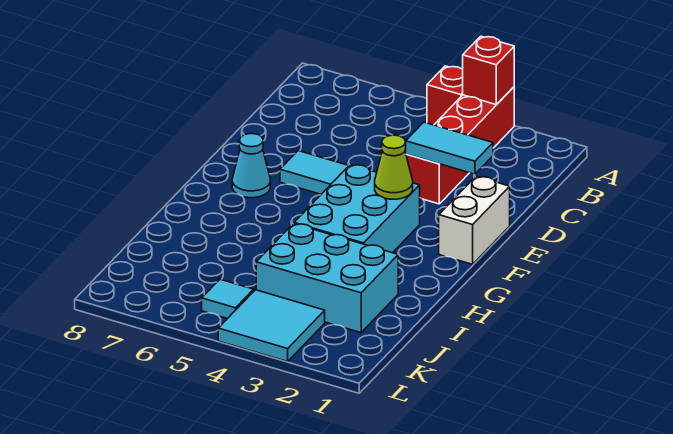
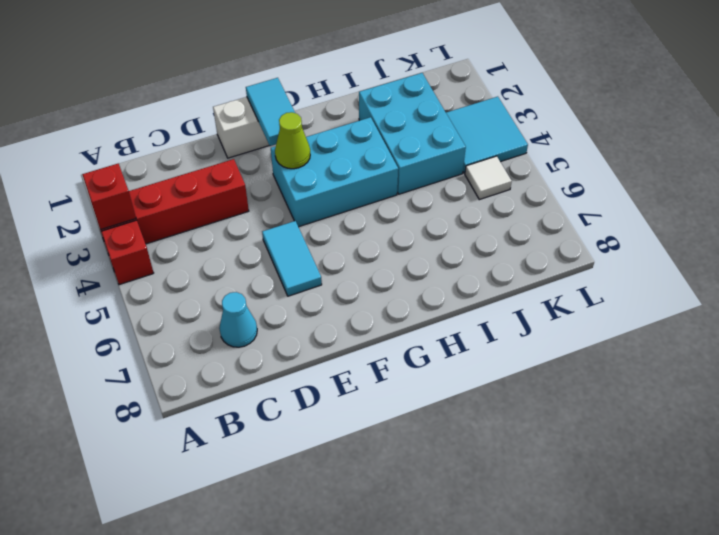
cyan 1x2 tile [406,122,493,174] -> cyan 1x2 tile moved to [246,78,295,146]
cyan 1x1 cone [232,134,270,198] -> cyan 1x1 cone moved to [219,292,257,347]
cyan 1x1 tile [202,279,254,319] -> white 1x1 tile [465,156,512,200]

